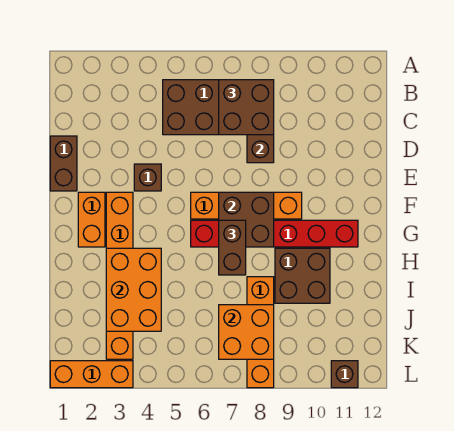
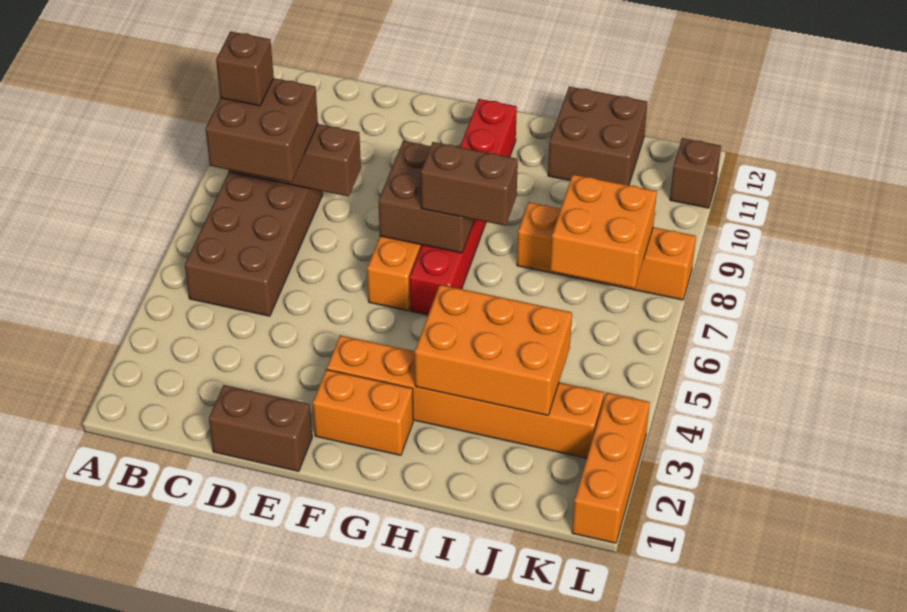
brown 1x1 brick [134,164,161,191] -> brown 1x1 brick moved to [216,31,274,106]
brown 2x2 brick [275,248,330,303] -> brown 2x2 brick moved to [548,87,647,185]

